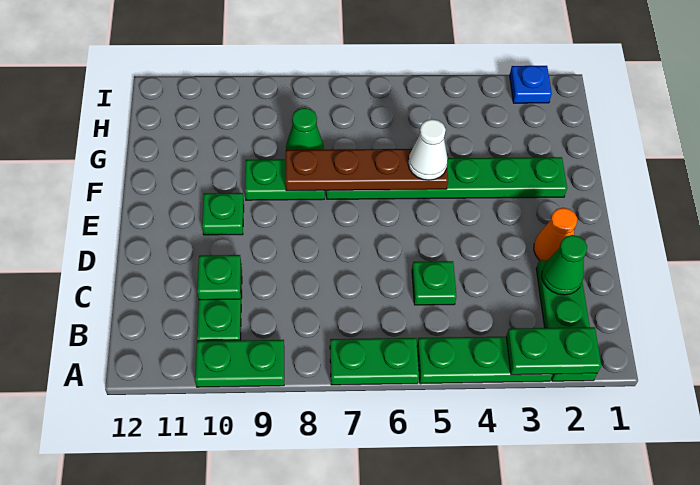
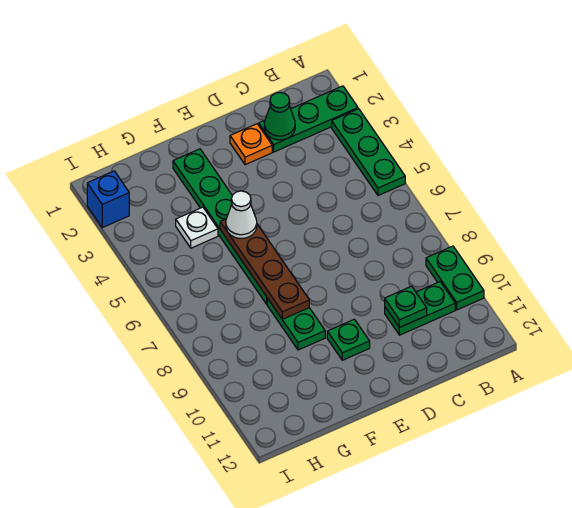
green 1x2 plate [506,327,601,375] -> none
green 1x2 plate [330,338,419,385] -> none
green 1x1 plate [412,261,457,305] -> none
orange 1x1 cone [534,208,577,260] -> orange 1x1 plate [230,124,272,165]
none -> white 1x1 plate [176,207,218,248]
green 1x1 cone [286,108,324,150] -> none
blue 1x1 plate [510,66,552,103] -> blue 1x1 brick [87,171,129,228]

